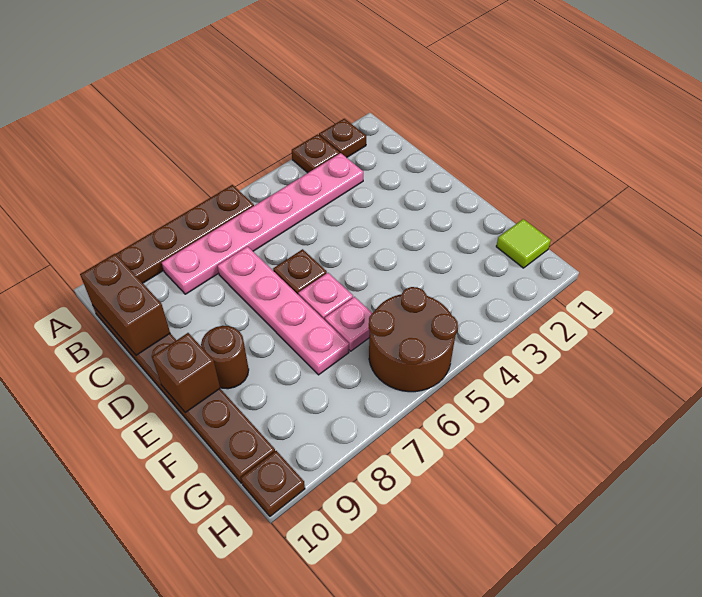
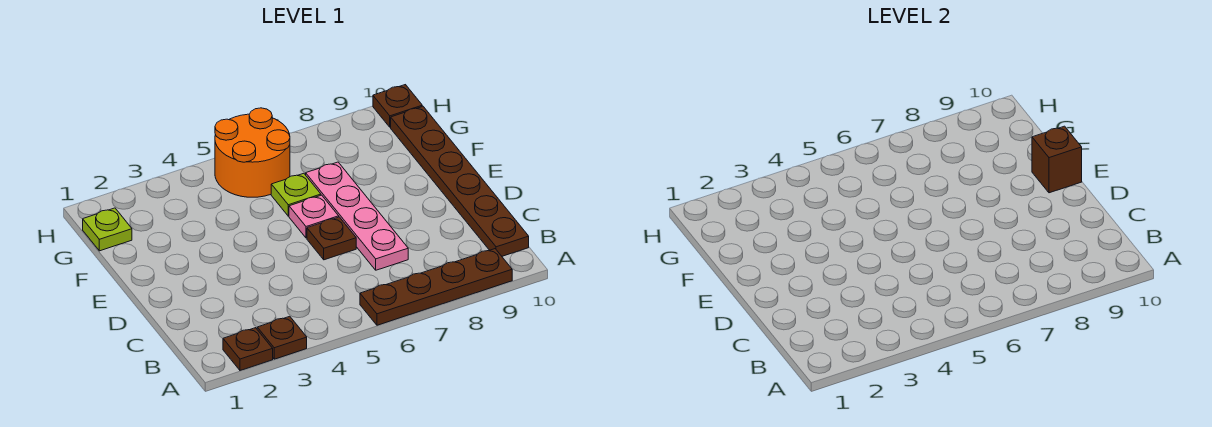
pink 1x6 plate [162,153,363,294] -> none
brown 1x2 brick [80,254,170,355] -> none
brown 1x1 round brick [201,326,249,389] -> none
pink 1x1 plate [325,297,372,351] -> lime 1x1 plate [271,173,321,216]
lime 1x1 tile [496,219,551,268] -> lime 1x1 plate [83,208,132,251]
brown 2x2 round brick [369,287,458,392] -> orange 2x2 round brick [215,108,290,197]

